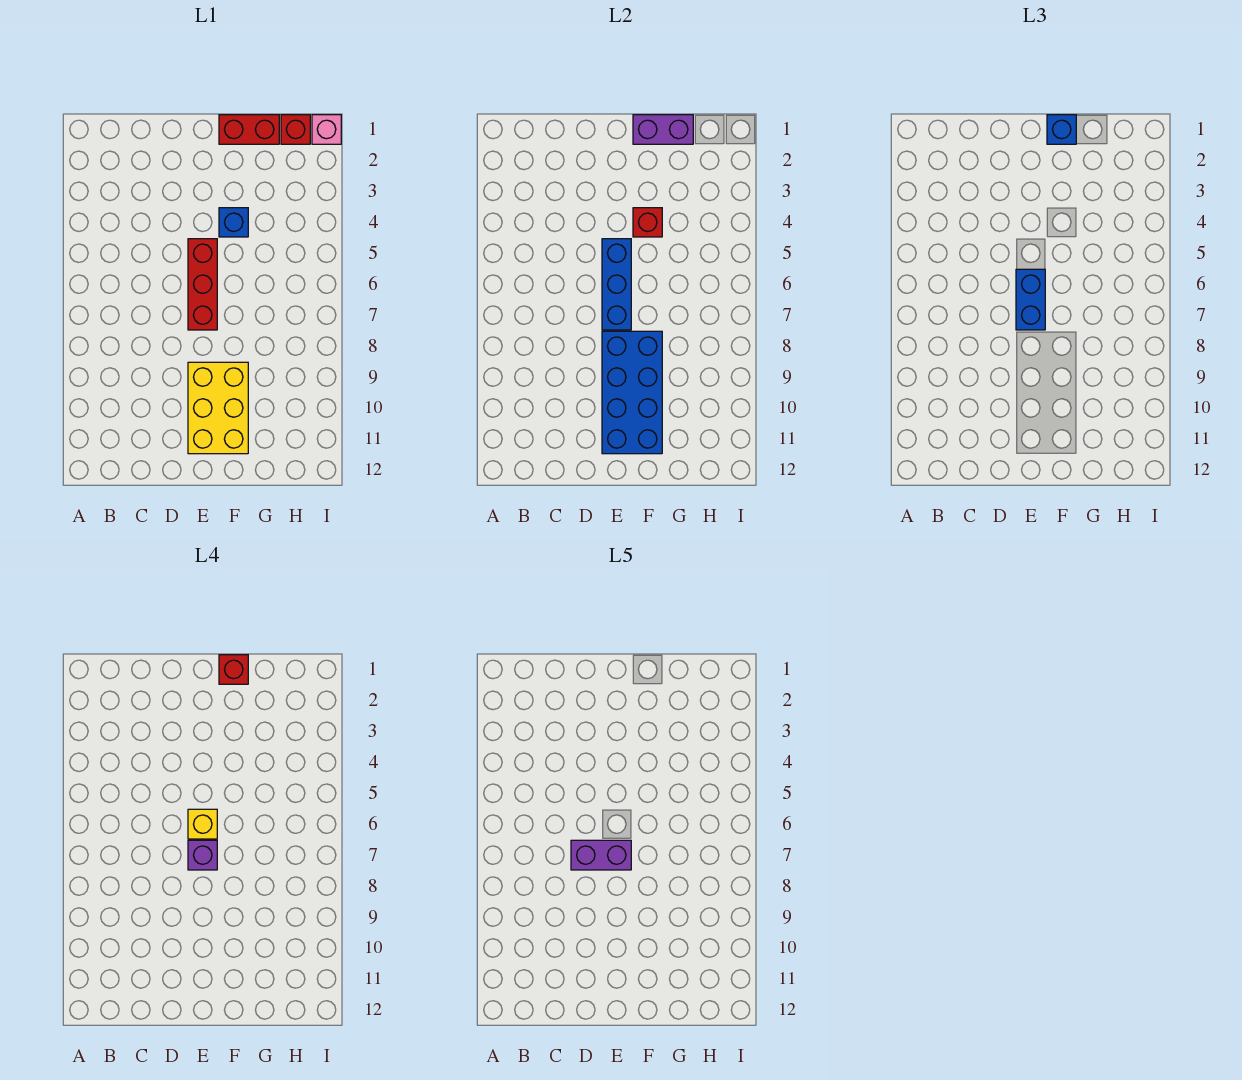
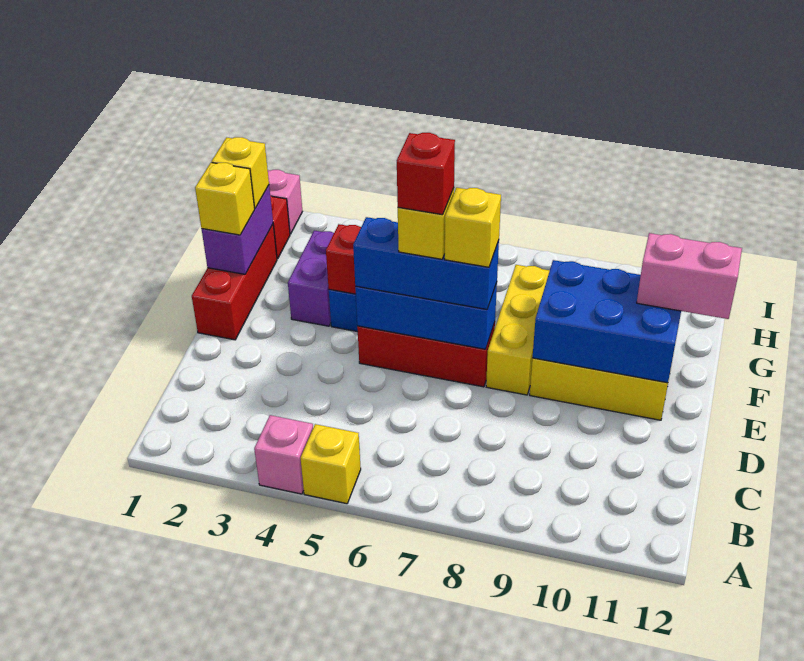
none -> pink 1x1 brick [254,415,313,494]
none -> yellow 1x1 brick [300,424,361,504]
purple 1x2 brick [571,840,631,870] -> purple 1x2 brick moved to [288,231,334,326]
blue 1x2 brick [1016,269,1045,330] -> blue 1x3 brick [353,217,499,309]
purple 1x1 brick [188,840,217,870] -> yellow 1x1 brick [445,188,501,267]
none -> yellow 1x3 brick [486,265,550,395]
blue 2x4 brick [602,331,662,454] -> blue 2x3 brick [533,260,681,383]
red 1x2 brick [219,115,279,144] -> red 1x3 brick [192,225,277,340]
blue 1x1 brick [1047,115,1076,144] -> yellow 1x1 brick [195,163,255,235]
red 1x1 brick [219,655,248,684] -> red 1x1 brick moved to [397,133,455,215]
none -> pink 1x2 brick [637,233,742,319]
none -> yellow 1x1 brick [212,137,269,208]

